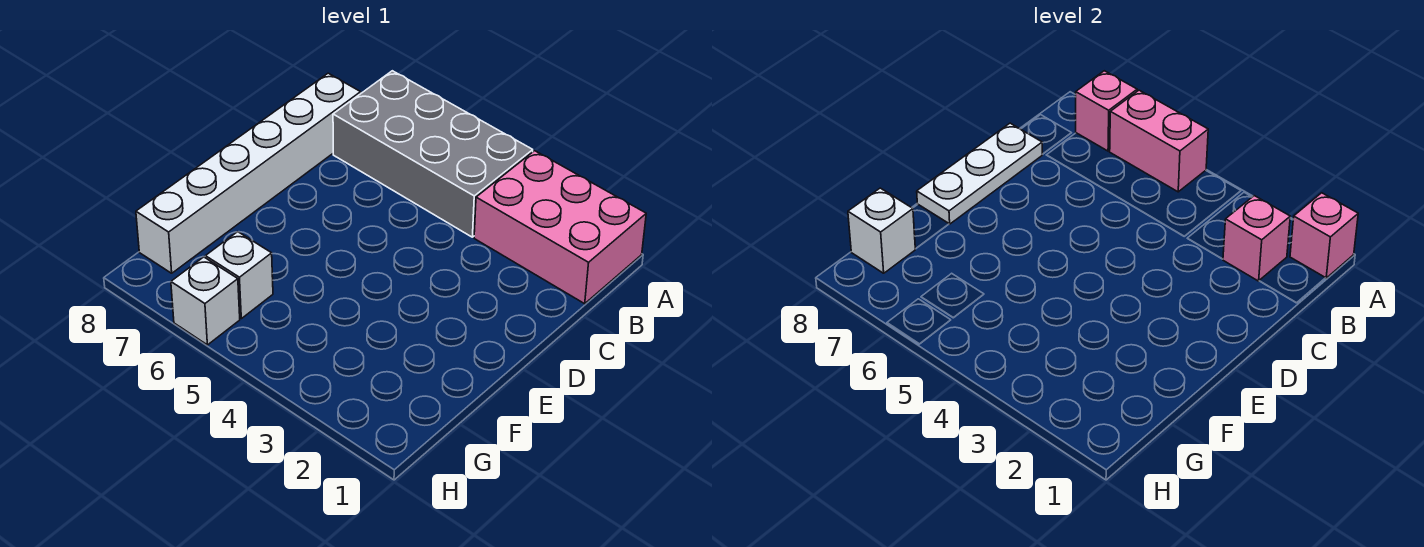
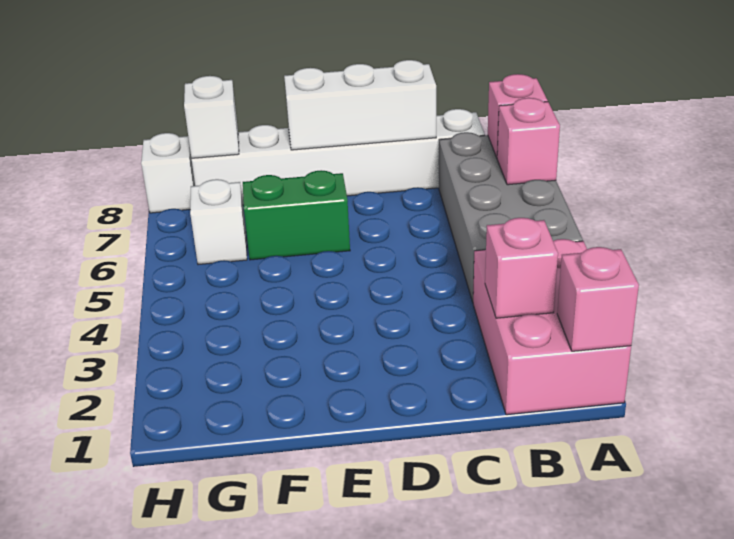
pink 1x2 brick [1110,90,1208,192] -> pink 1x1 brick [497,98,560,185]
white 1x3 plate [917,123,1042,224] -> white 1x3 brick [284,60,436,150]
none -> green 1x2 brick [243,170,350,260]
white 1x1 brick [171,257,240,345] -> white 1x1 brick moved to [141,133,195,213]

